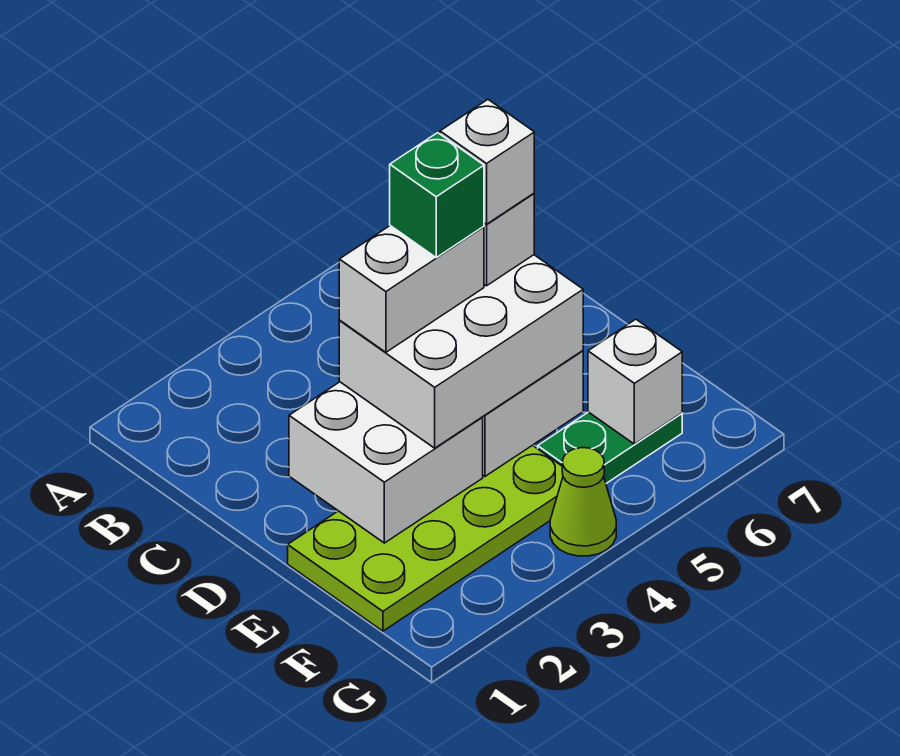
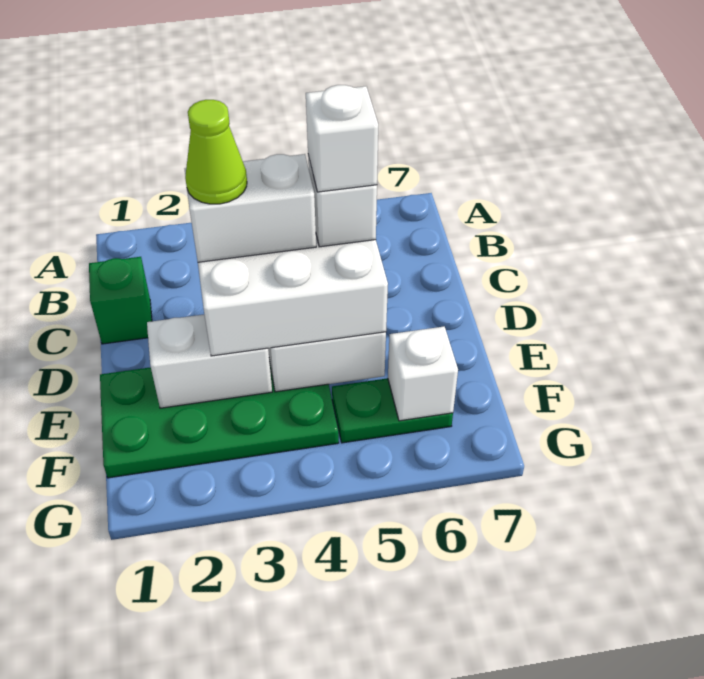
white 2x2 brick [289,382,483,543] -> white 1x2 brick [147,315,272,408]
green 1x1 brick [390,133,484,257] -> green 1x1 brick moved to [89,257,152,344]
lime 2x4 plate [288,445,563,631] -> green 2x4 plate [100,360,339,478]
lime 1x1 cone [550,448,616,556] -> lime 1x1 cone moved to [185,100,247,204]

